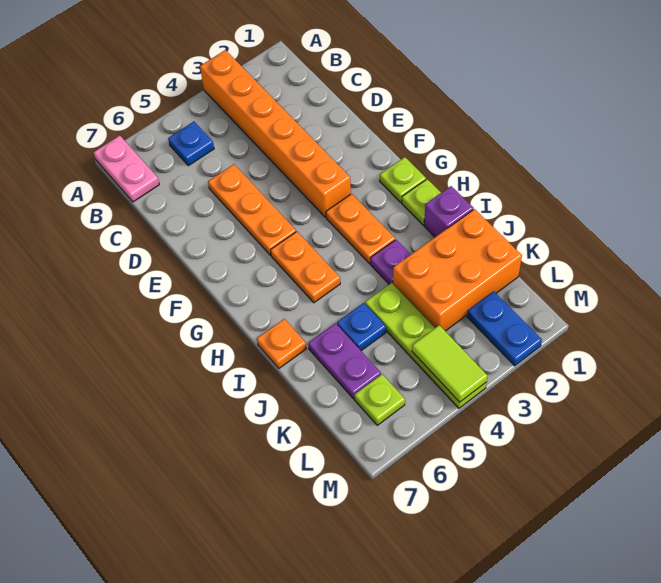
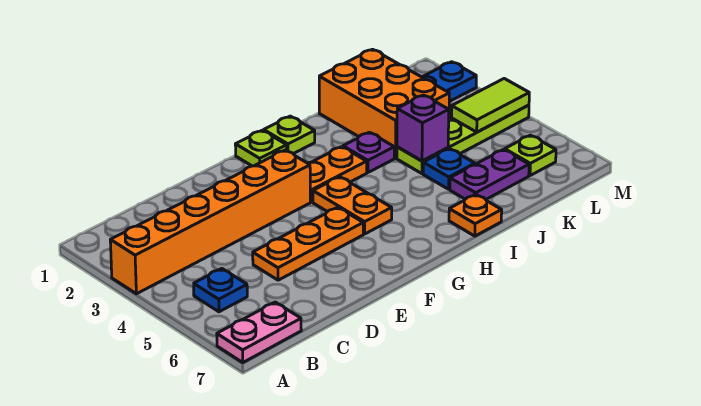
orange 1x2 plate [271,232,340,303] -> orange 1x2 plate turned to [313,177,392,234]
purple 1x1 brick [424,186,473,237] -> purple 1x1 brick moved to [397,95,449,161]

